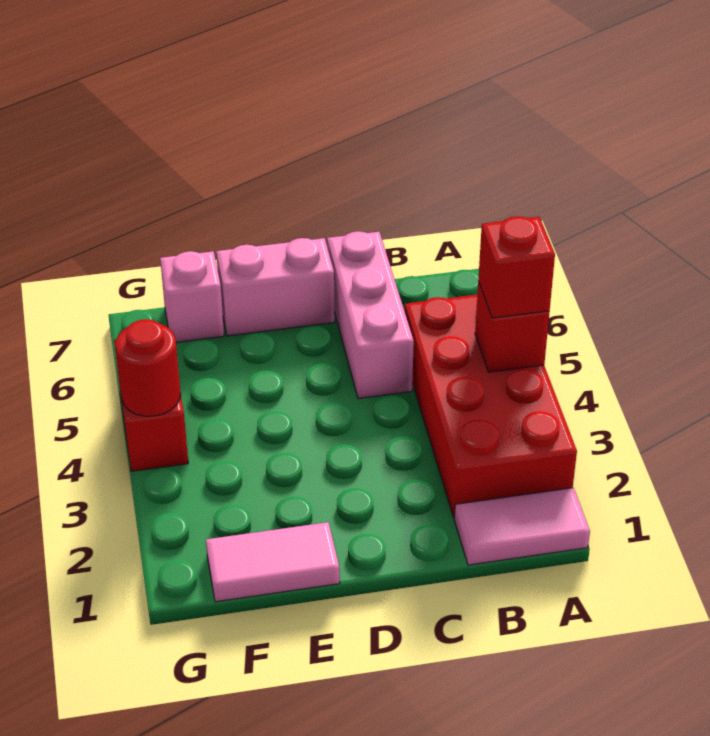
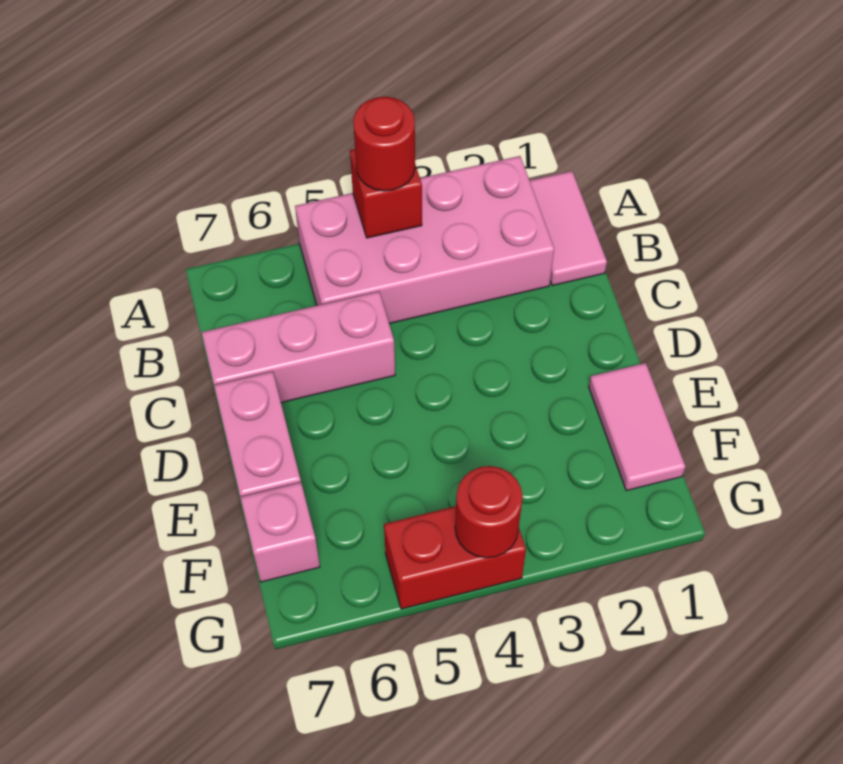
red 2x4 brick [405,295,577,518] -> pink 2x4 brick [295,156,554,323]
red 1x1 brick [478,216,555,318] -> red 1x1 round brick [353,97,415,191]

